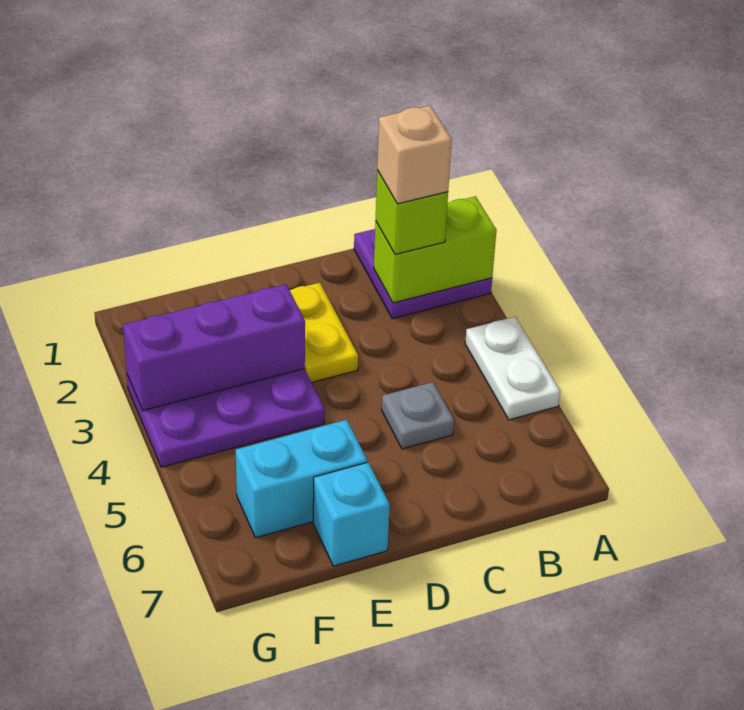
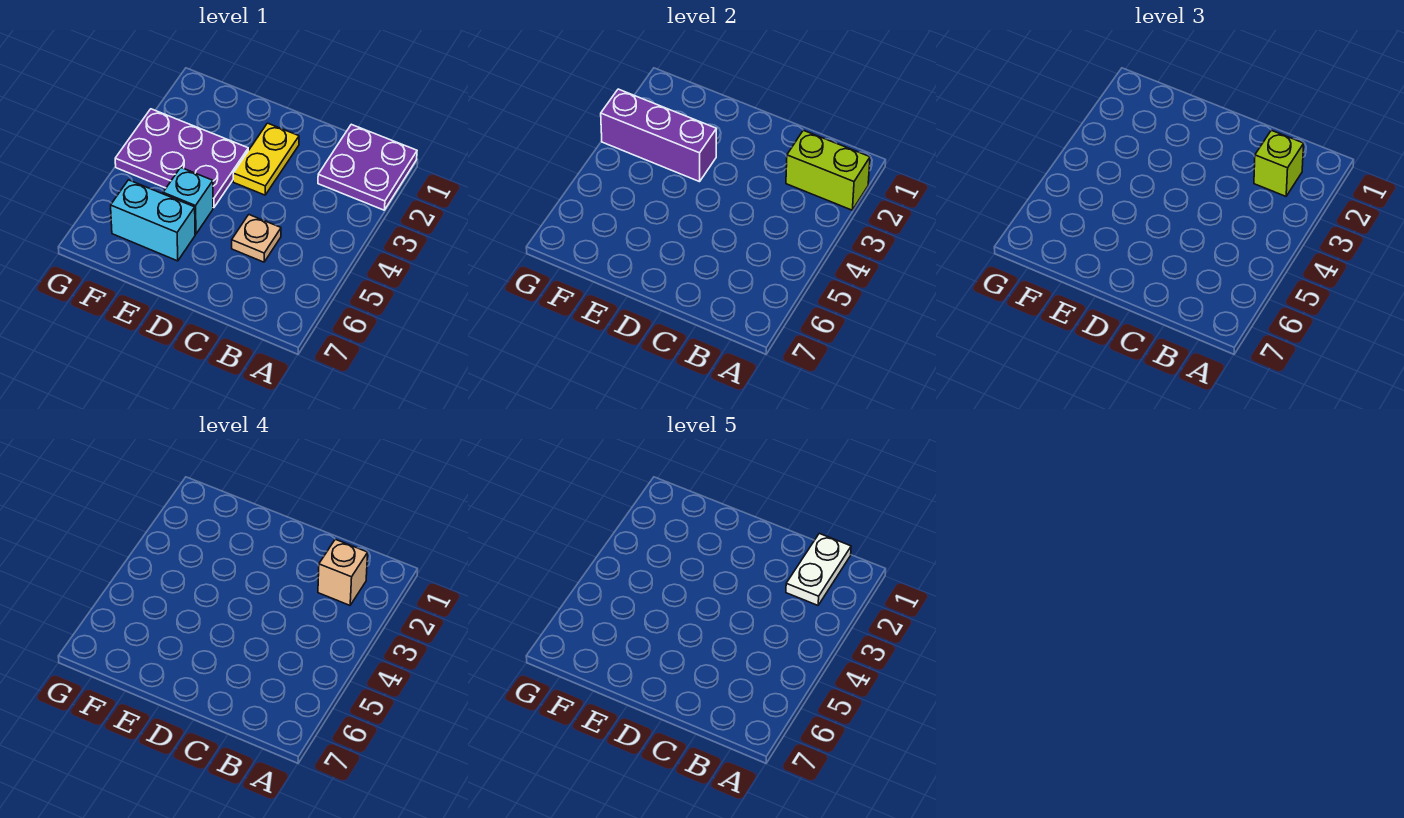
white 1x2 plate [465,317,560,420] -> white 1x2 plate moved to [786,533,851,605]
grey 1x1 plate [382,382,454,449] -> tan 1x1 plate [232,215,281,262]
cyan 1x1 brick [313,462,390,566] -> cyan 1x1 brick moved to [163,168,213,234]

